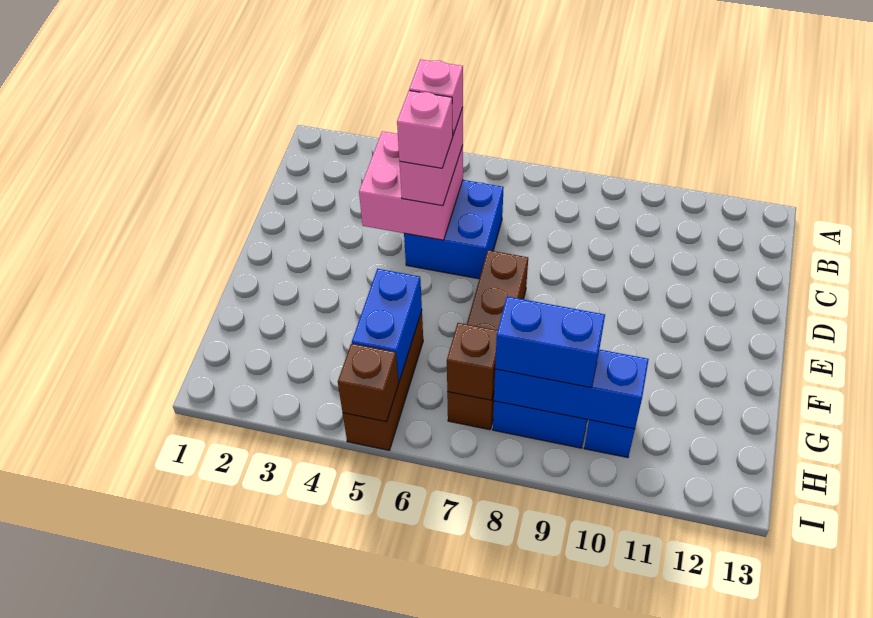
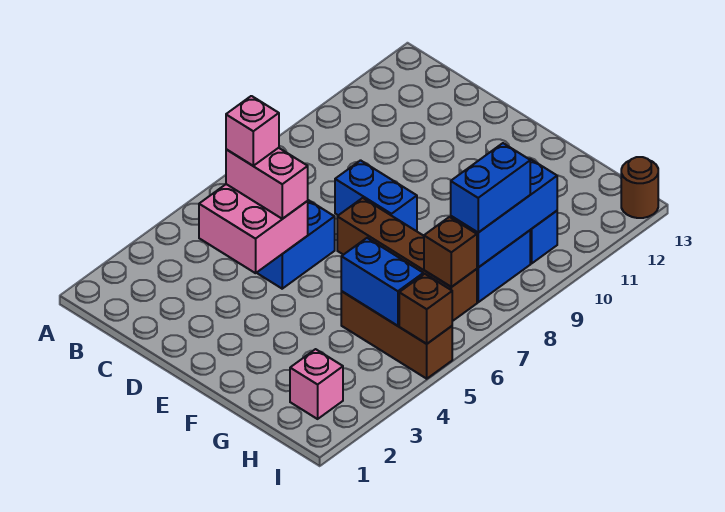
pink 1x1 brick [397,91,453,168] -> pink 1x1 brick moved to [290,349,343,419]
none -> blue 1x2 brick [335,160,417,231]
none -> brown 1x1 round brick [621,157,658,218]

